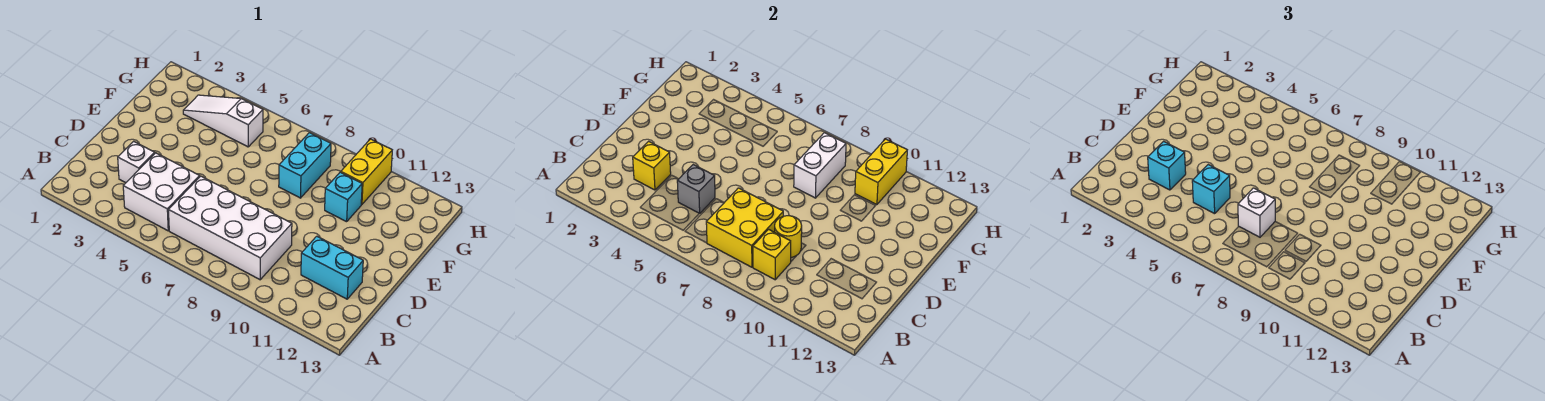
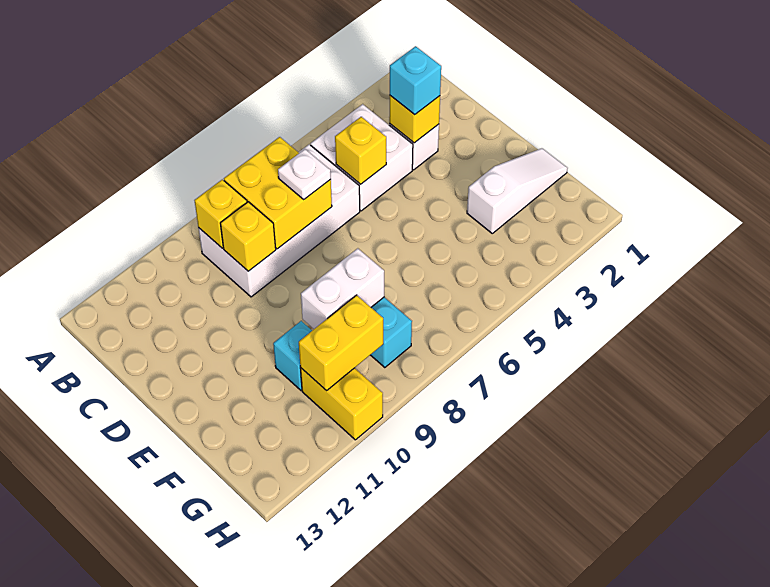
grey 1x1 brick [677,165,715,214] -> yellow 1x1 brick [335,117,386,184]
cyan 1x1 brick [1192,165,1230,214] -> none
white 1x1 brick [1238,188,1275,237] -> white 1x1 plate [278,149,331,199]
yellow 1x1 round brick [775,216,802,257] -> yellow 1x1 brick [220,202,276,271]
cyan 1x2 brick [301,236,363,299] -> none
white 1x2 brick [794,133,846,198] -> white 1x2 brick turned to [301,248,384,329]
white 1x3 slope [183,95,263,147] -> white 1x3 slope moved to [467,148,568,233]
yellow 1x2 brick [855,139,907,205] -> yellow 1x2 brick turned to [299,295,383,391]

